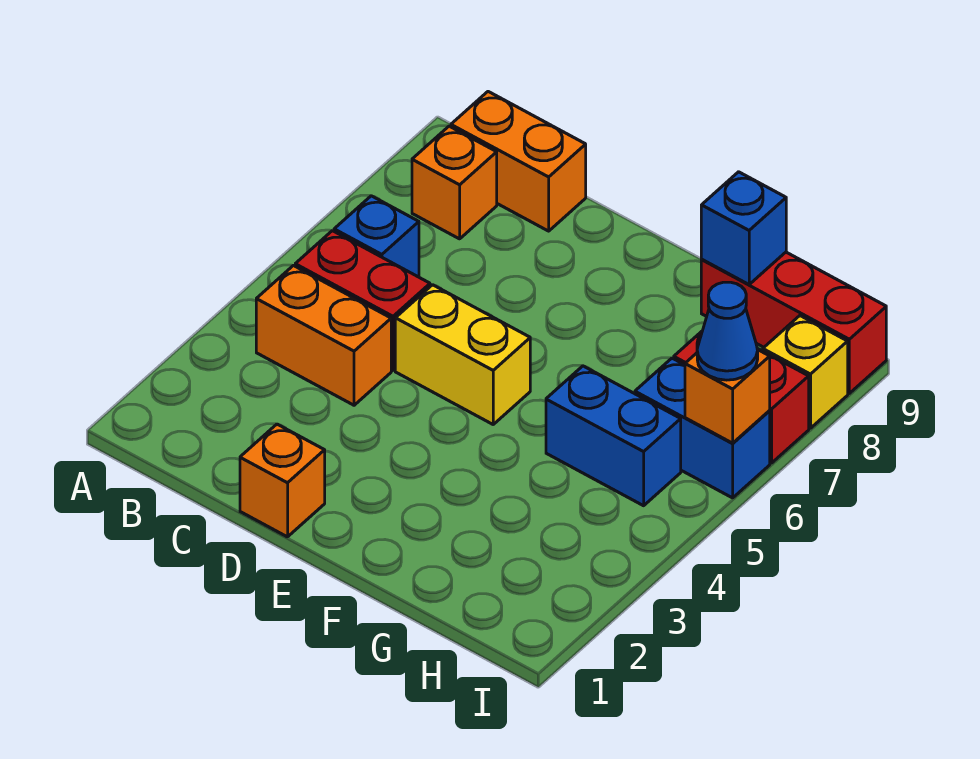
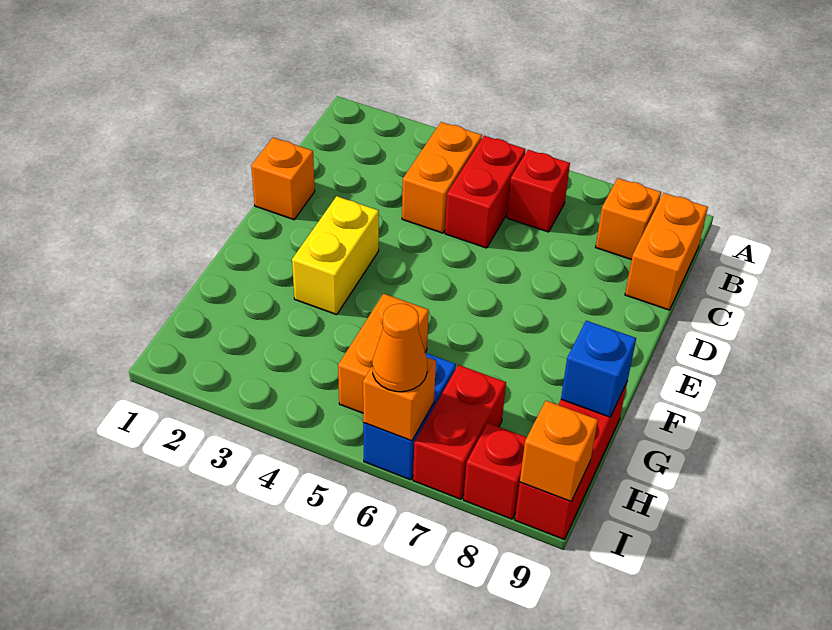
blue 1x1 brick [334,196,419,277] -> red 1x1 brick [507,150,570,232]
yellow 1x2 brick [395,285,530,424] -> yellow 1x2 brick moved to [292,196,379,315]
blue 1x2 brick [546,366,681,506] -> orange 1x2 brick [338,294,429,413]
blue 1x1 cone [697,282,758,380] -> orange 1x1 cone [372,304,427,392]
yellow 1x1 brick [763,316,848,428] -> red 1x1 brick [464,423,527,519]
none -> orange 1x1 brick [520,401,598,501]

